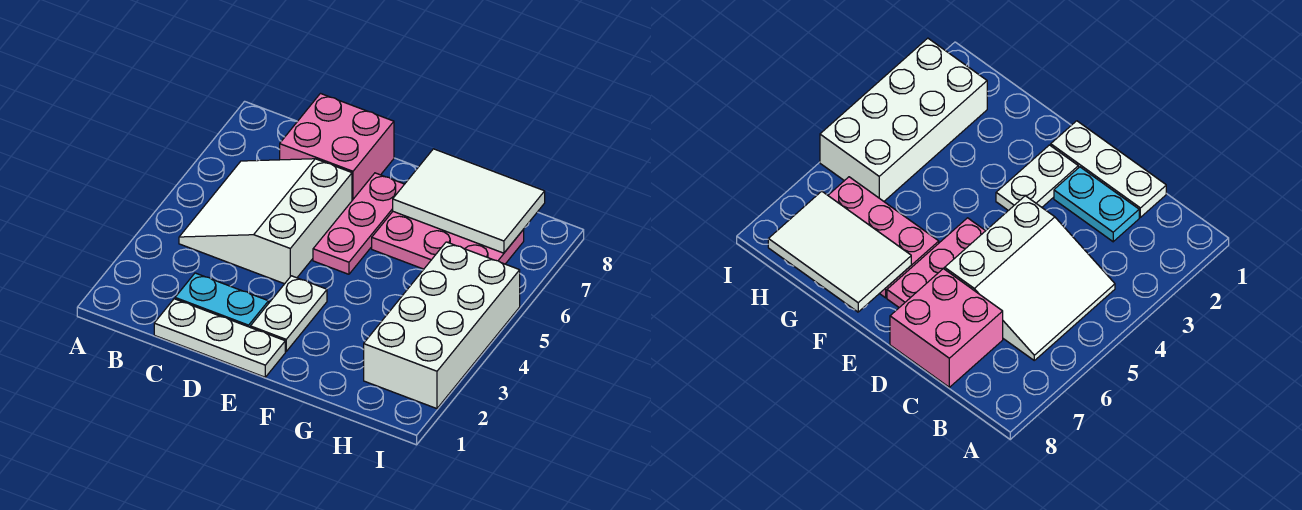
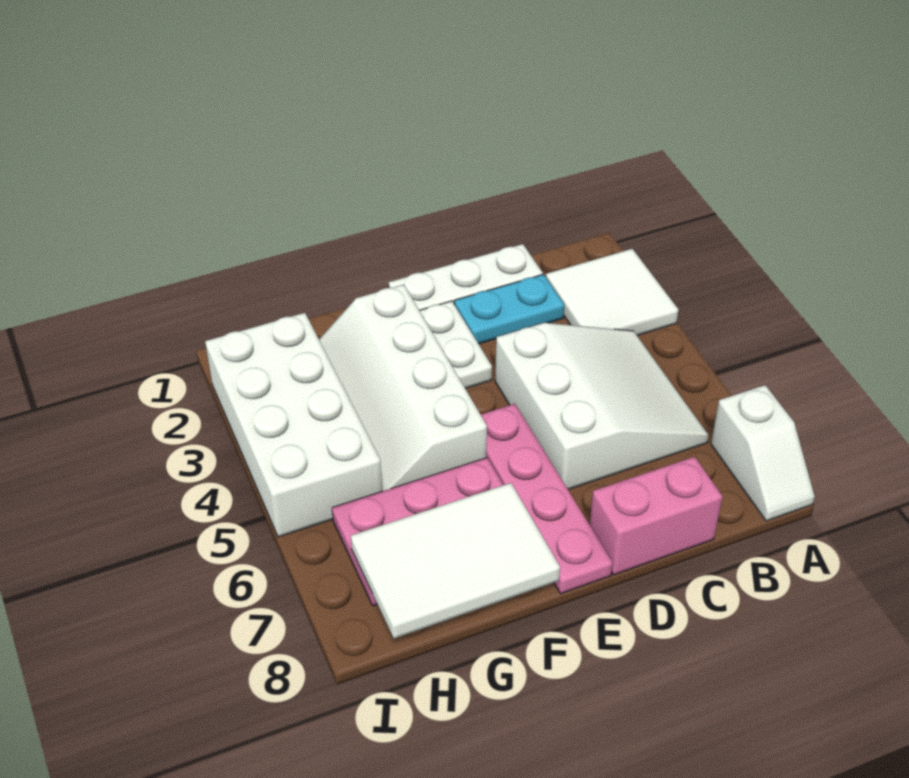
none -> white 2x2 tile [546,249,678,336]
none -> white 1x2 slope [711,385,815,521]
pink 2x2 brick [280,94,394,200] -> pink 1x2 brick [590,457,722,575]
pink 1x3 plate [313,173,404,274] -> pink 1x4 plate [481,404,613,594]
none -> white 2x4 slope [319,285,487,491]

